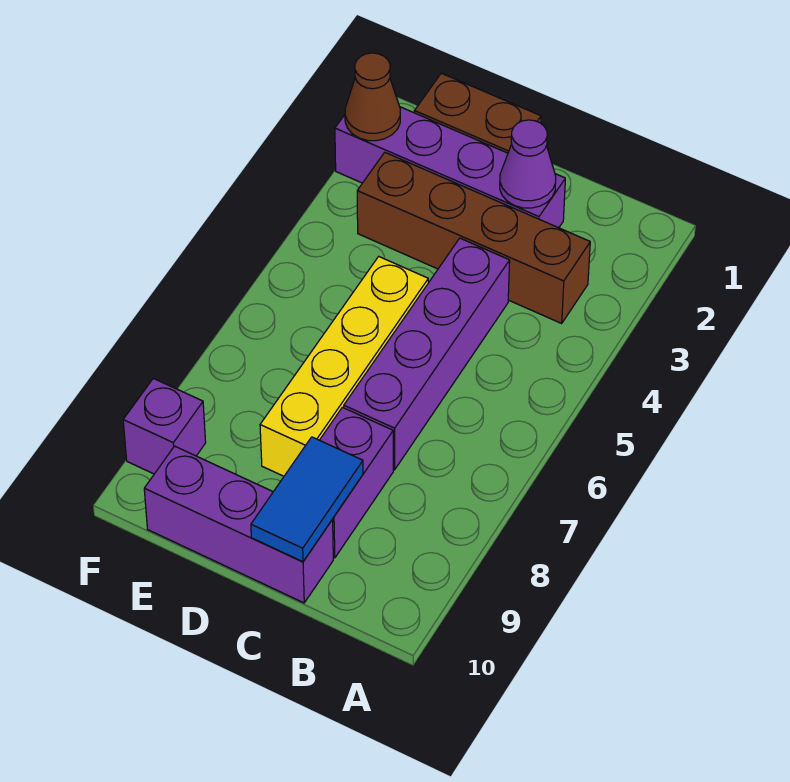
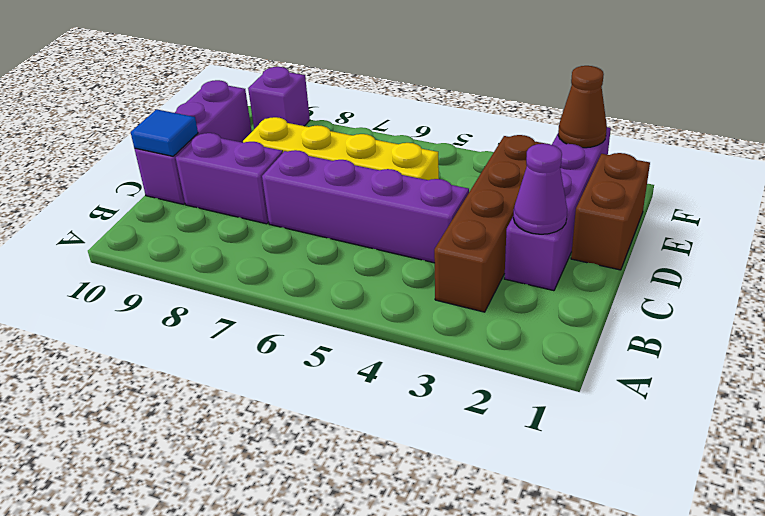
blue 1x2 tile [251,437,363,562] -> blue 1x1 tile [131,109,198,156]

